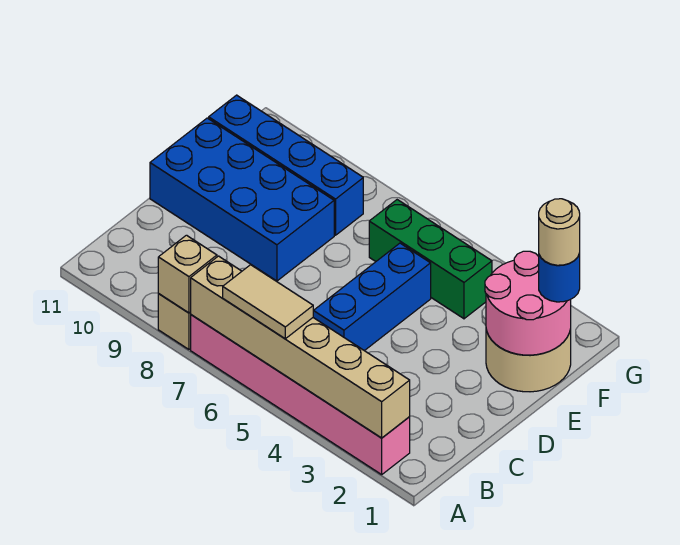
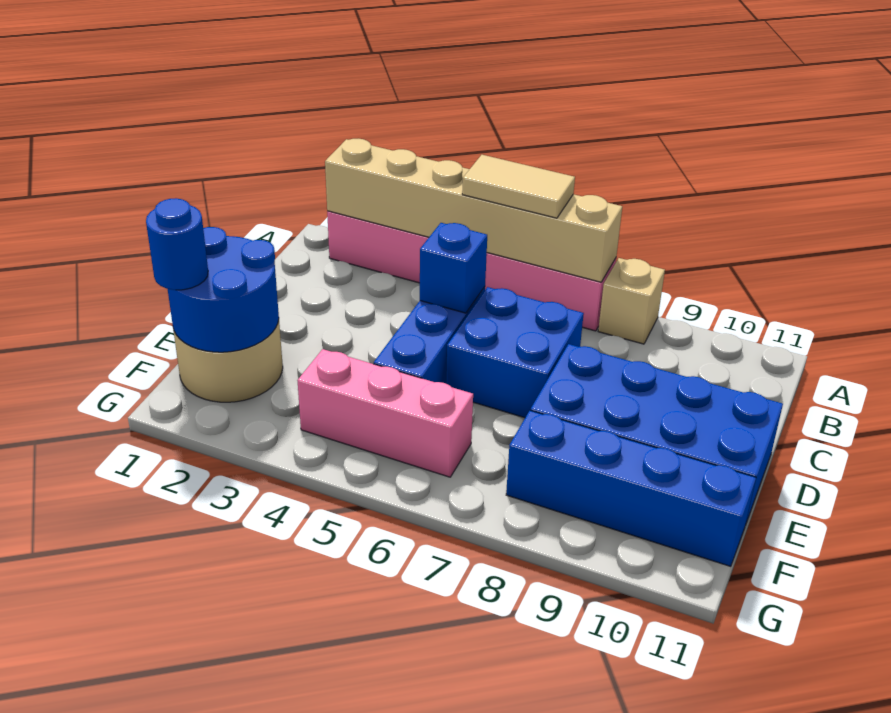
tan 1x1 brick [158,235,217,313] -> none
none -> blue 1x1 brick [420,223,487,313]
none -> blue 2x2 brick [446,287,584,418]
pink 2x2 round brick [485,251,571,355] -> blue 2x2 round brick [168,227,279,352]
tan 1x1 round brick [539,199,580,265] -> none
green 1x3 brick [369,200,492,319] -> pink 1x3 brick [297,349,473,477]

